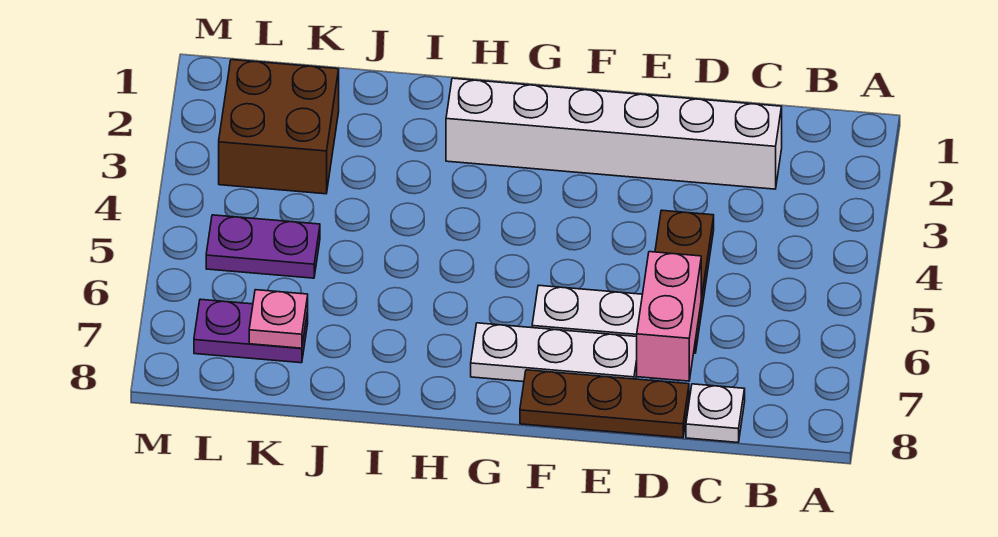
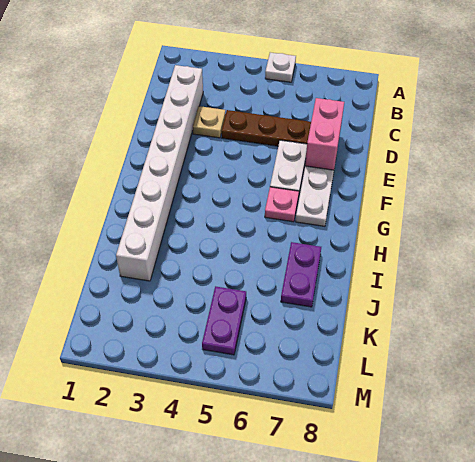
white 1x6 brick [446,78,782,189] -> white 1x8 brick [116,65,203,281]
white 1x1 plate [686,384,745,442] -> white 1x1 plate moved to [265,52,296,82]
none -> tan 1x1 plate [193,106,226,138]
pink 1x2 brick [637,252,701,381] -> pink 1x2 brick turned to [305,98,344,170]
brown 1x3 plate [520,370,689,438] -> none
brown 2x2 brick [219,60,339,194] -> none
purple 1x2 plate [194,299,308,363] -> purple 1x2 plate moved to [281,242,321,307]
pink 1x1 plate [249,290,308,348] -> pink 1x1 plate moved to [265,187,299,222]

